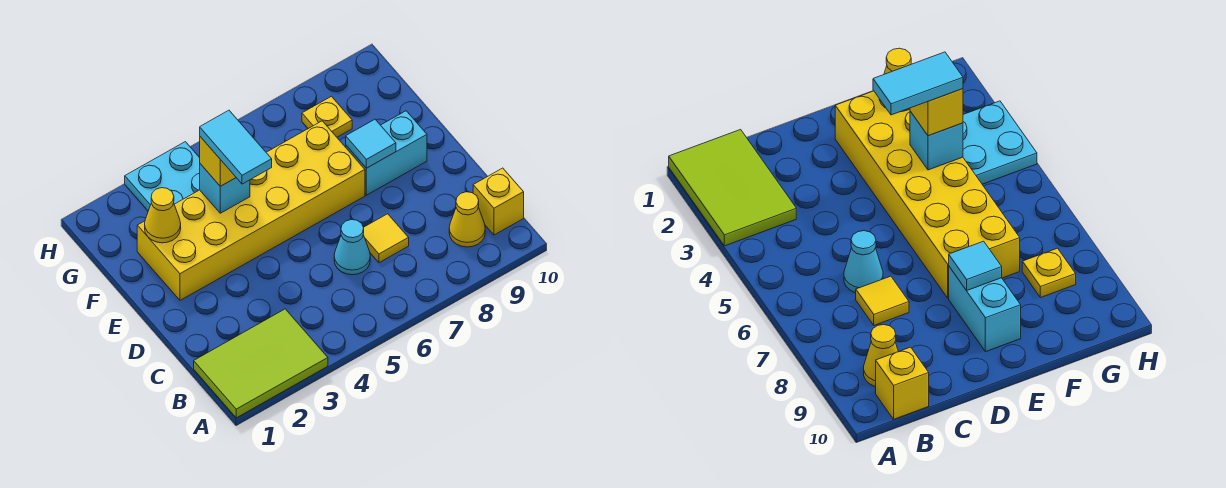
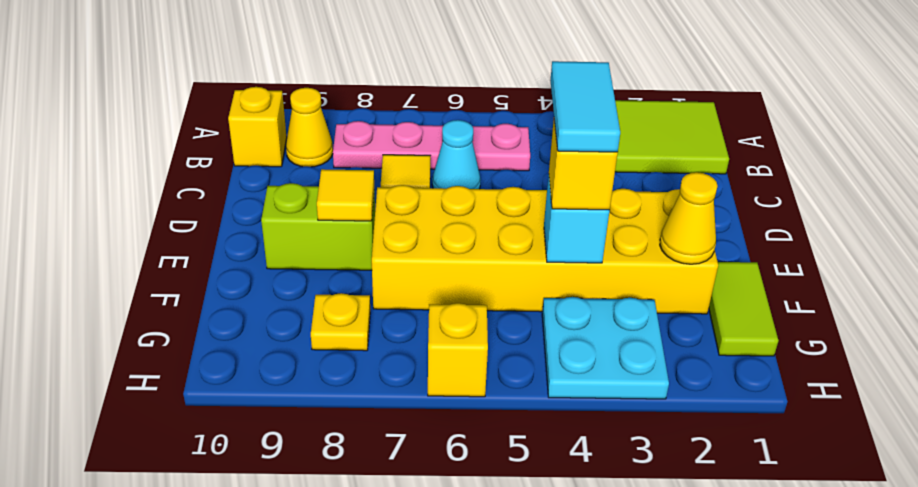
none -> pink 1x4 plate [333,121,530,171]
cyan 1x2 brick [346,111,427,195] -> lime 1x2 brick [261,183,375,270]
cyan 1x1 tile [346,119,396,168] -> yellow 1x1 tile [317,169,374,221]
none -> lime 1x2 tile [709,262,778,356]
none -> yellow 1x1 brick [428,303,488,397]

